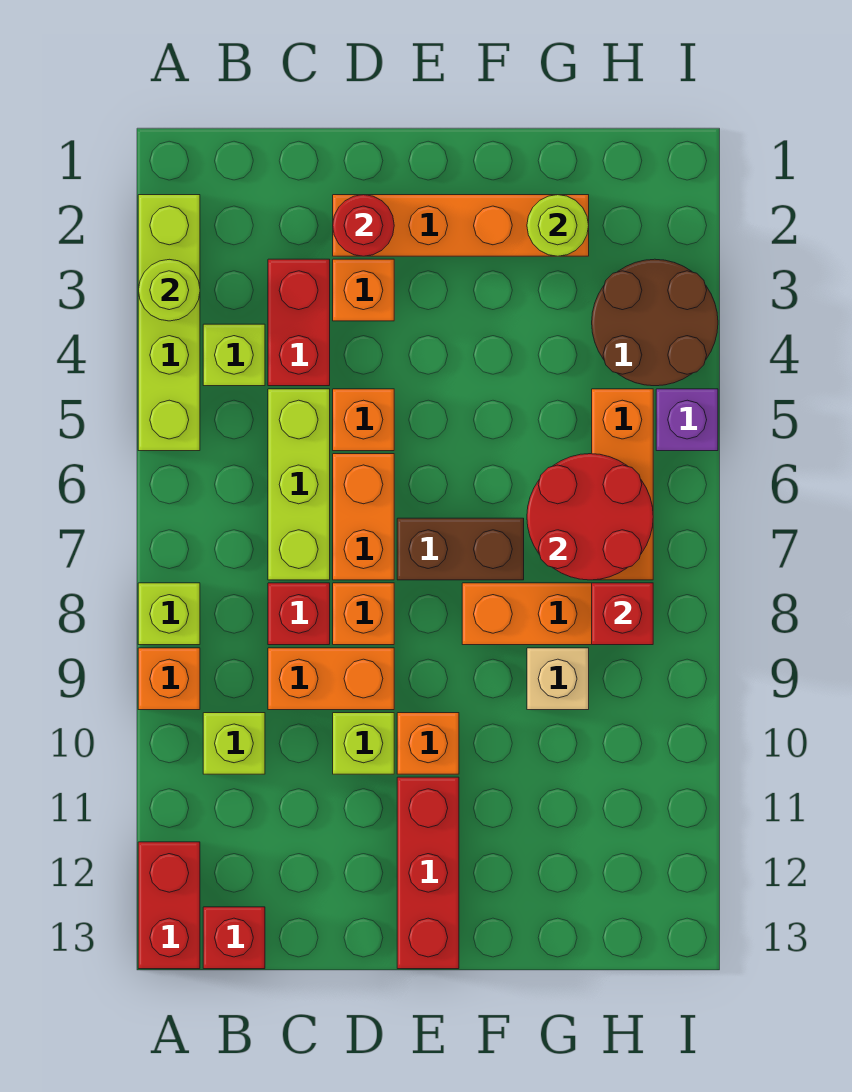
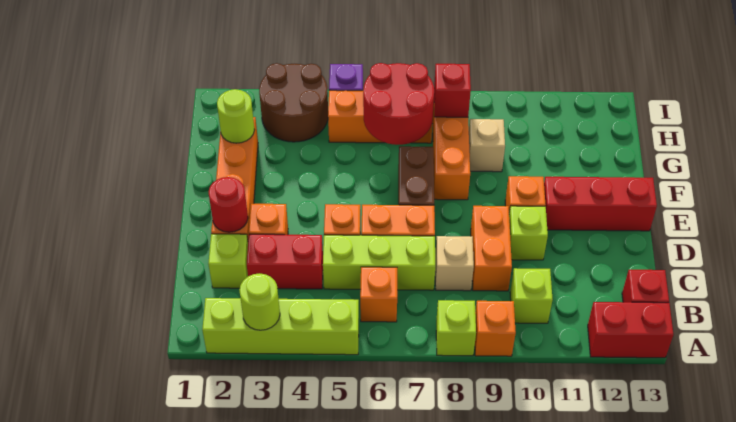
lime 1x1 brick [203,324,265,386] -> lime 1x1 brick moved to [208,234,248,288]
red 1x1 brick [268,583,330,645] -> tan 1x1 brick [435,236,474,291]
orange 1x1 brick [333,583,394,645] -> orange 1x1 brick moved to [360,267,397,322]

